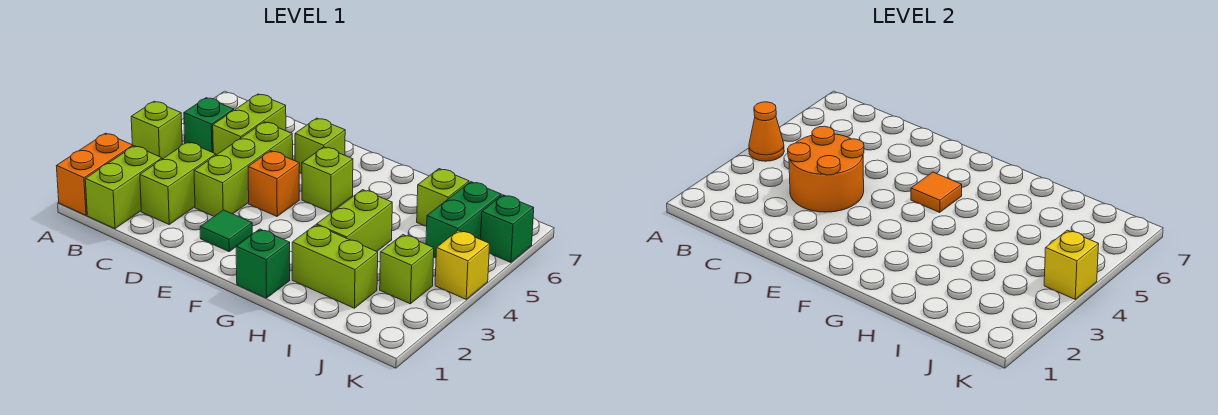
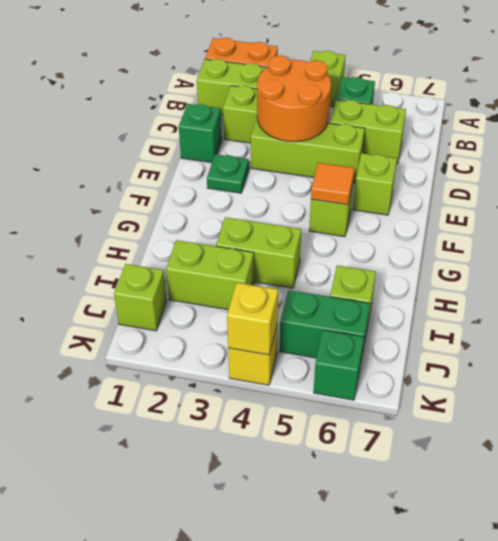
orange 1x1 cone [749,102,784,161] -> none
green 1x1 tile [200,210,252,252] -> green 1x1 plate [207,154,249,193]
orange 1x1 brick [248,151,299,216] -> none
green 1x1 brick [236,229,290,298] -> green 1x1 brick moved to [179,104,222,163]
lime 1x2 brick [292,225,378,308] -> lime 1x2 brick turned to [166,240,254,310]
lime 1x1 brick [380,235,434,304] -> lime 1x1 brick moved to [114,264,167,331]

